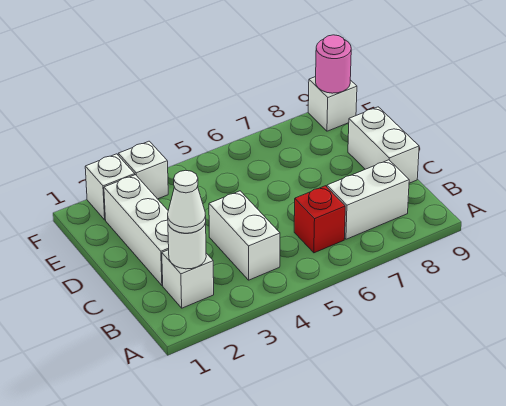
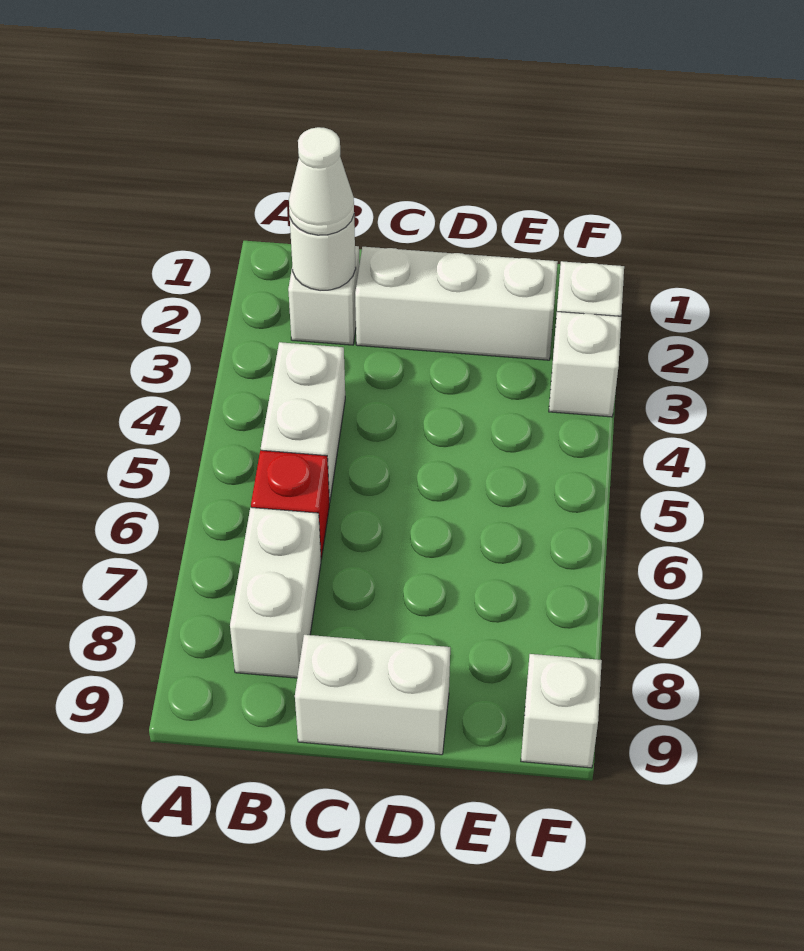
white 1x2 brick [209,191,280,280] -> white 1x2 brick turned to [261,342,345,503]
pink 1x1 round brick [316,35,351,93] -> none

